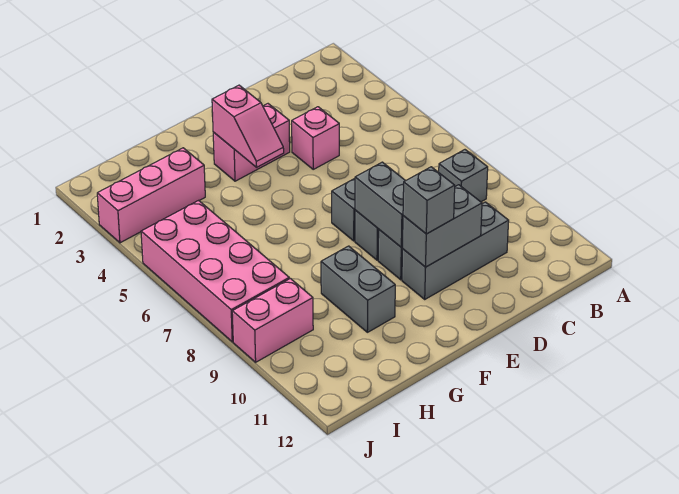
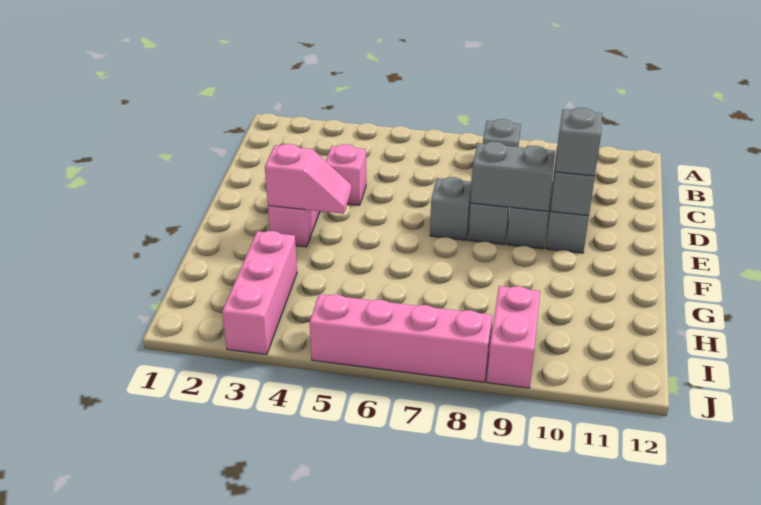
grey 1x2 brick [321,246,395,332] -> none
pink 2x4 brick [141,201,289,342] -> pink 1x4 brick [310,294,492,382]

